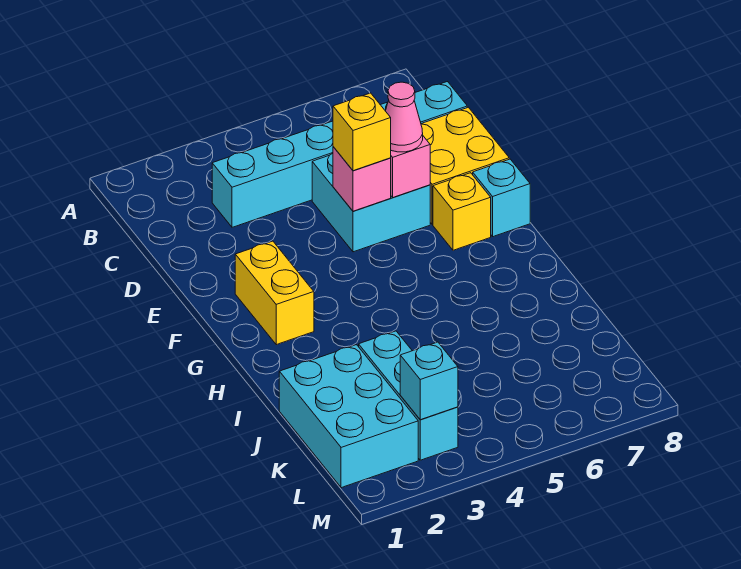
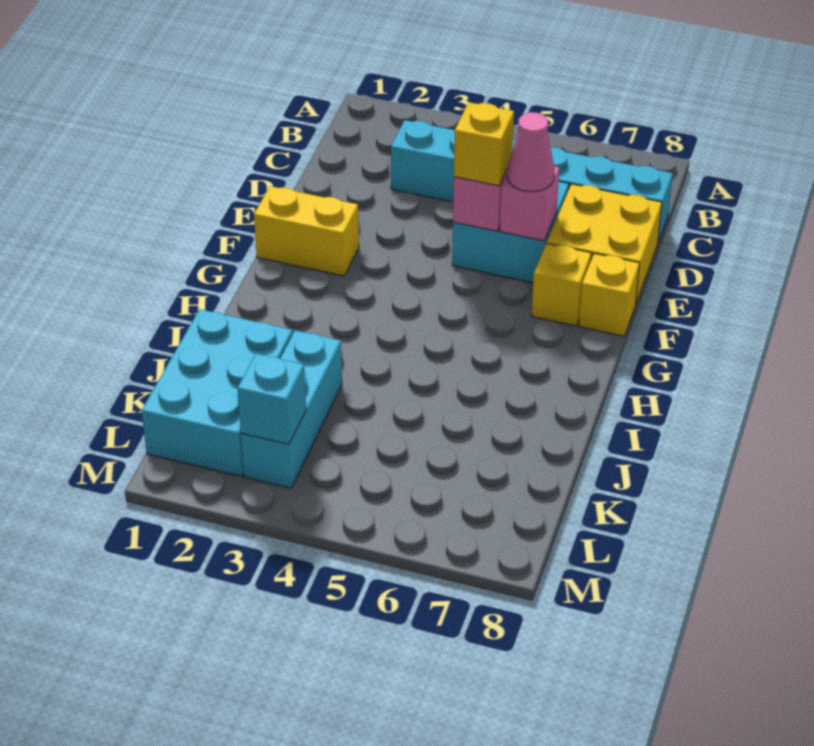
yellow 1x2 brick [235,241,314,345] -> yellow 1x2 brick turned to [254,186,359,276]
cyan 1x1 brick [473,159,530,237] -> yellow 1x1 brick [579,253,640,336]

